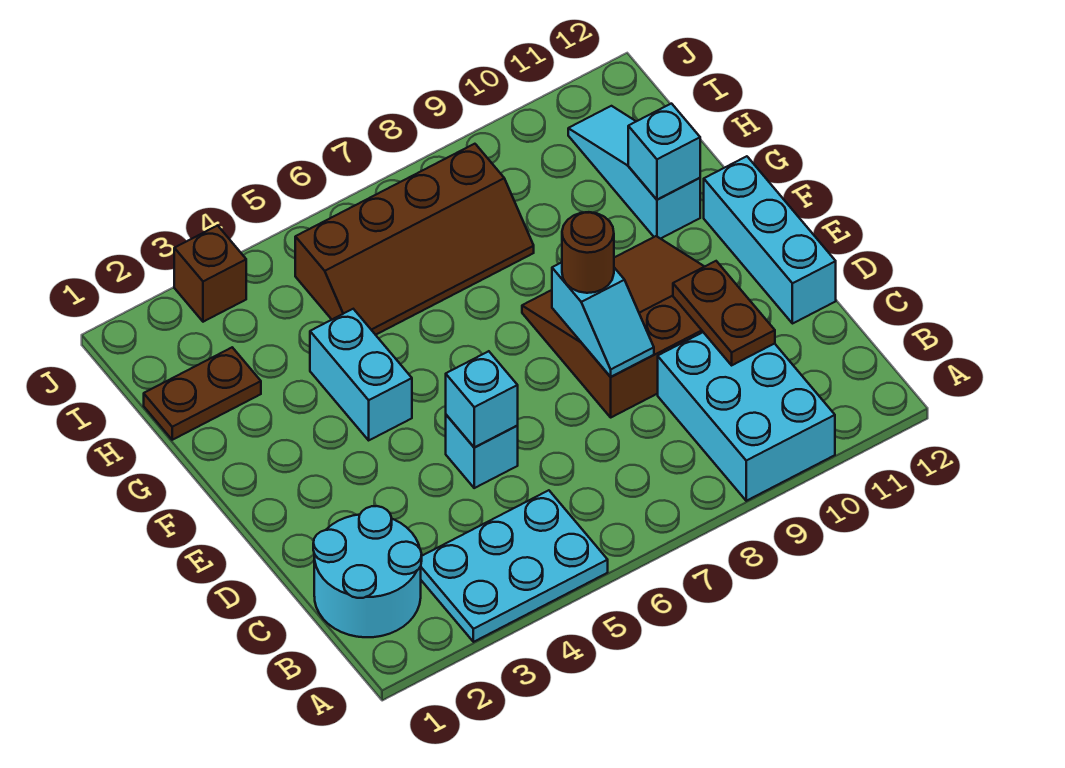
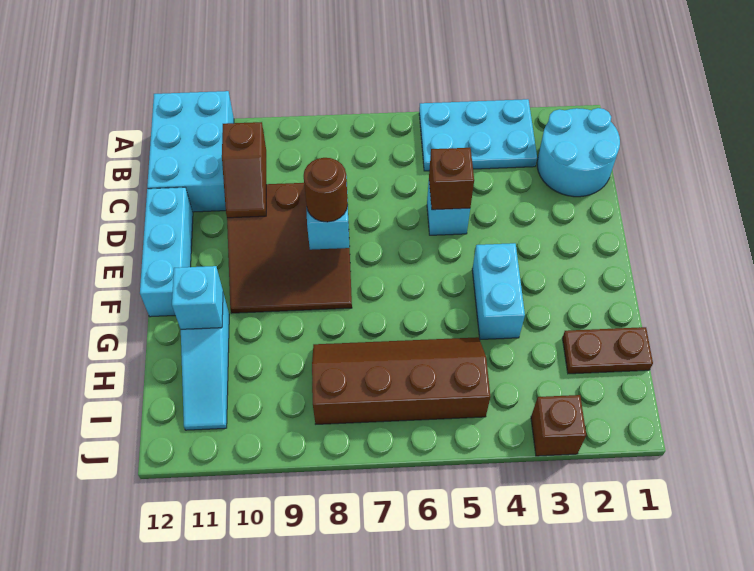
cyan 2x3 brick [658,332,835,501] -> cyan 2x3 brick moved to [147,91,234,212]
brown 1x2 plate [673,261,775,365] -> brown 1x2 slope [222,122,266,218]
cyan 1x1 brick [446,351,518,448] -> brown 1x1 brick [429,148,474,210]

